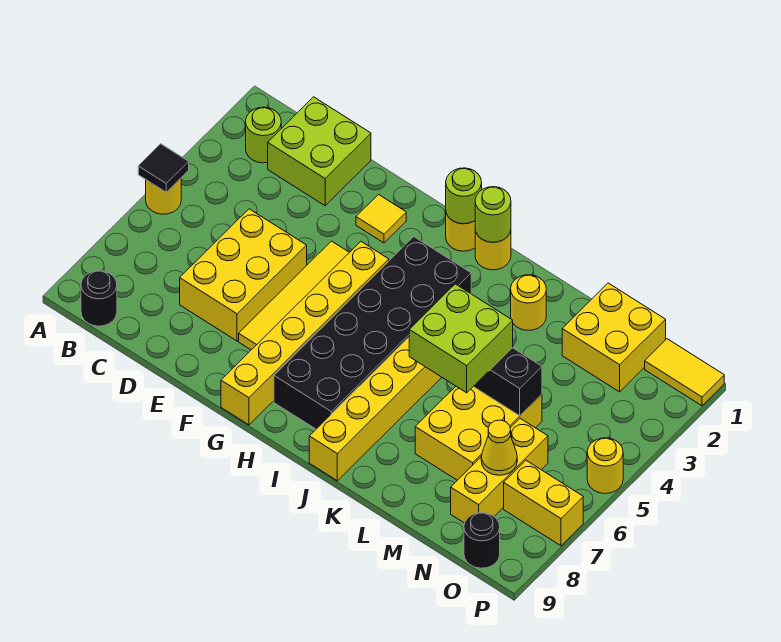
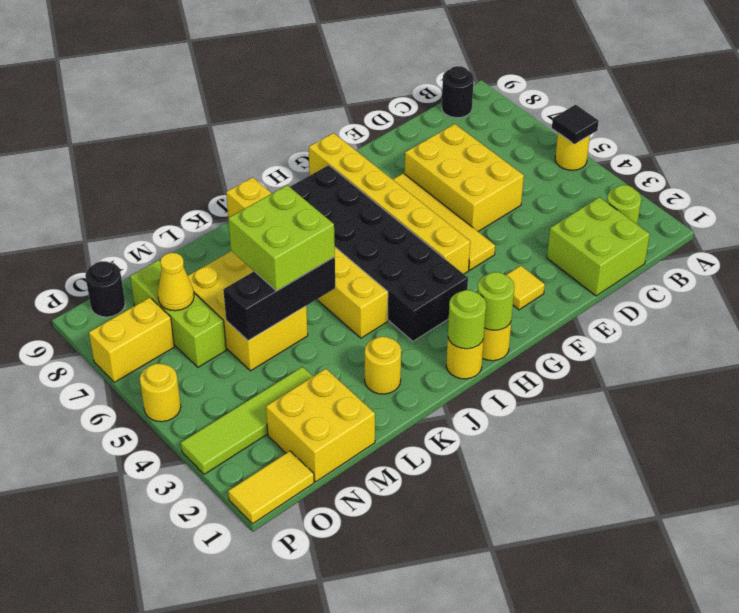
none -> lime 1x4 tile [181,367,313,474]
yellow 1x3 brick [451,418,548,523] -> lime 1x3 brick [130,260,226,367]

